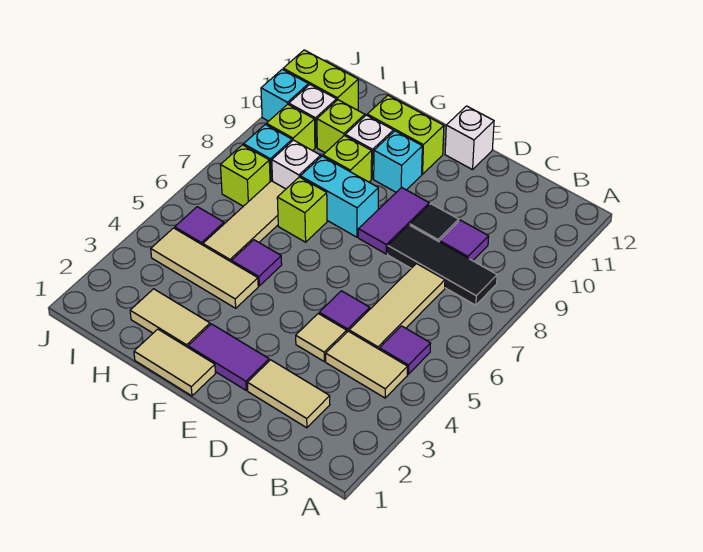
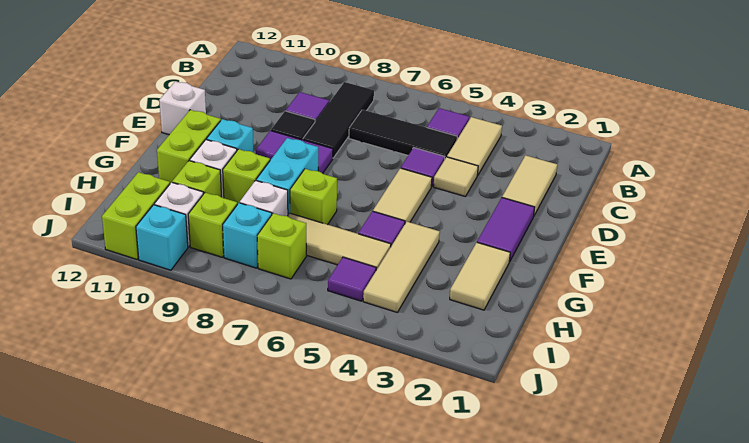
tan 1x3 tile [349,264,445,349] -> black 1x3 tile [349,110,457,158]
tan 1x2 tile [134,329,216,396] -> tan 1x2 tile moved to [373,168,432,223]

